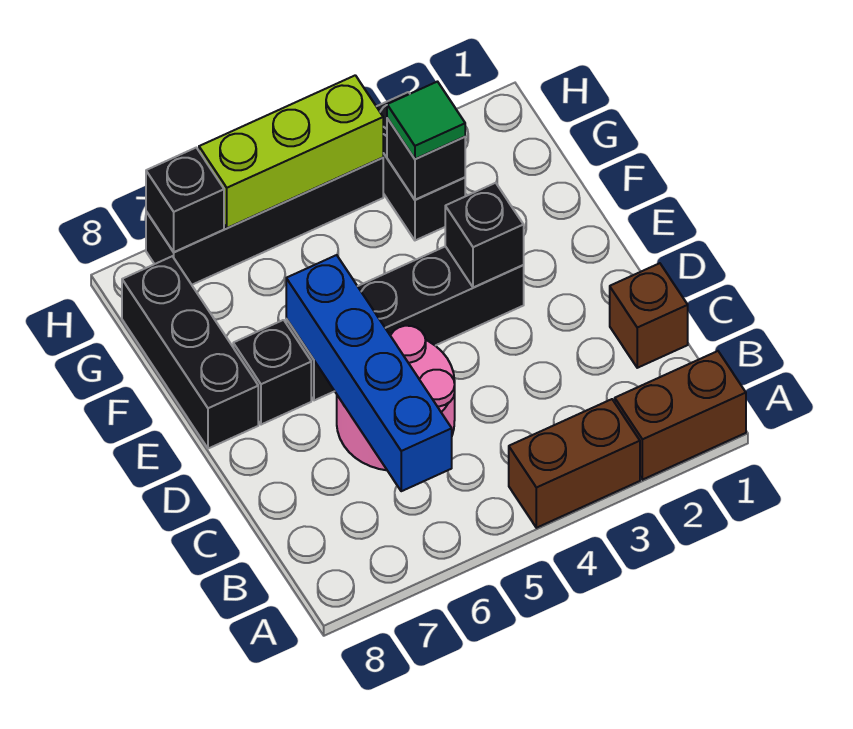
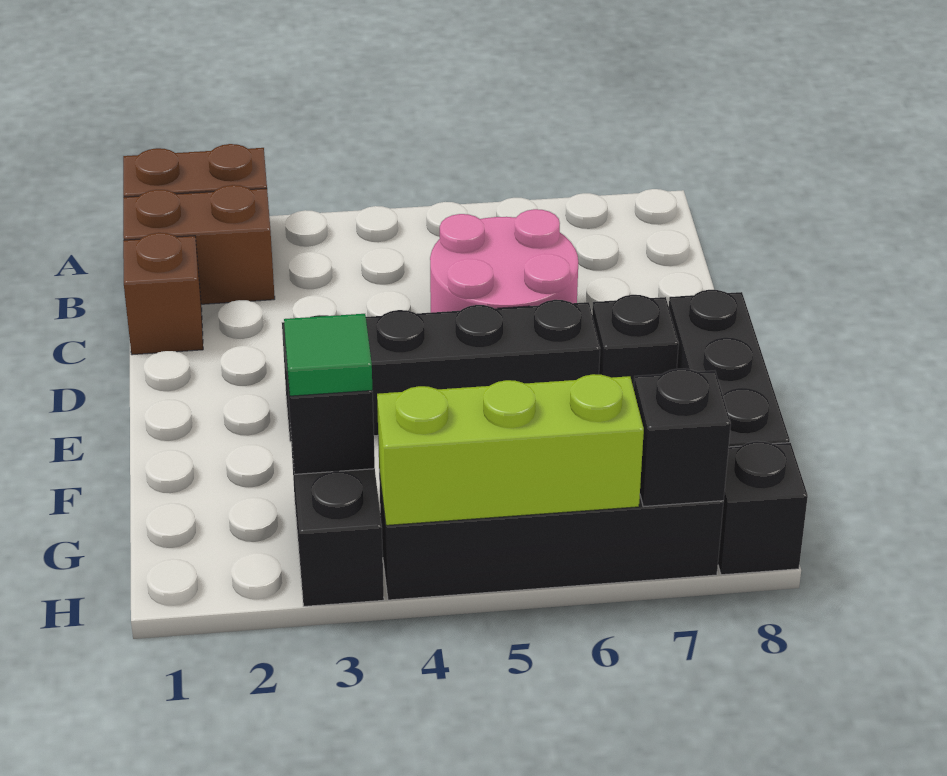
brown 1x2 brick [509,399,640,528] -> brown 1x2 brick moved to [123,185,275,304]
blue 1x4 brick [286,255,452,491] -> none
black 1x1 brick [445,183,524,288] -> black 1x1 brick moved to [718,441,808,575]

